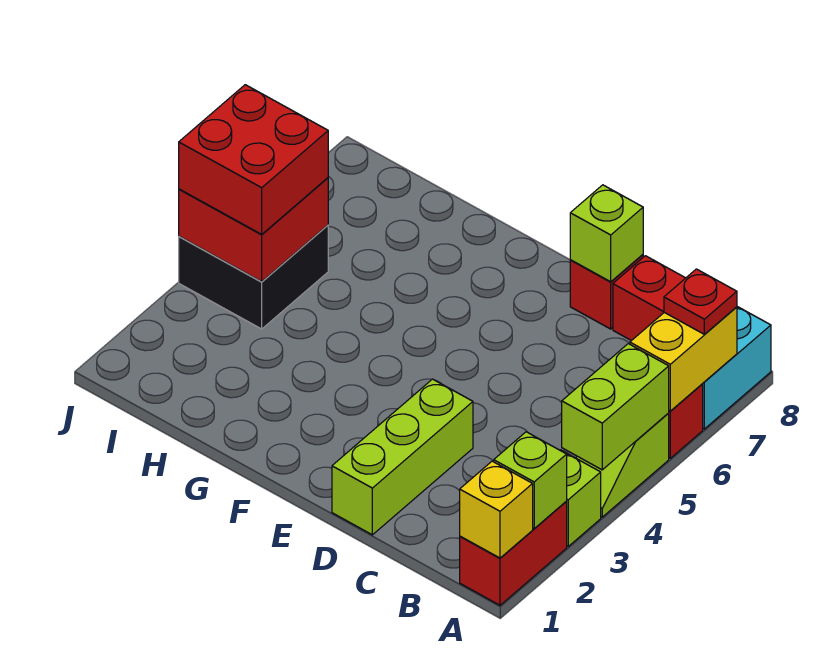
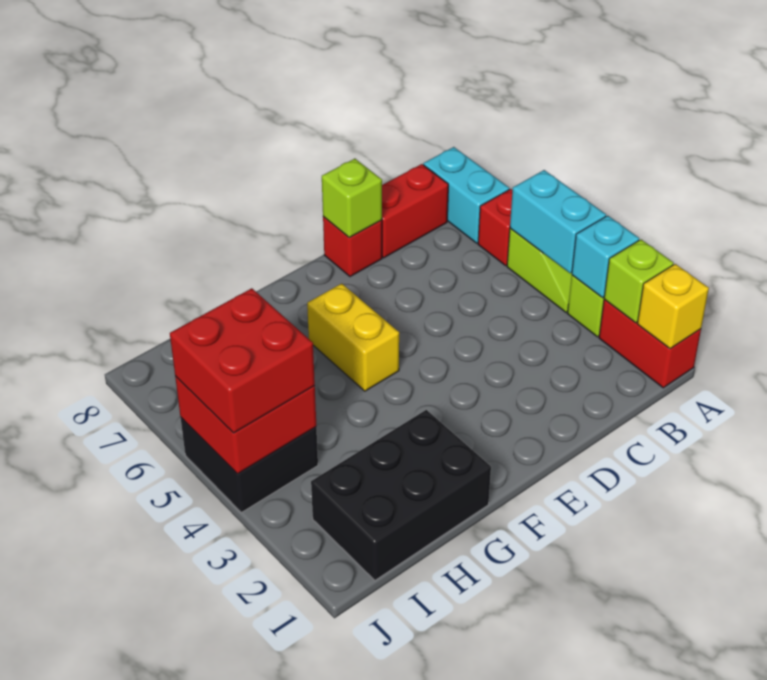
none -> cyan 1x1 brick [572,216,639,298]
lime 1x2 brick [562,344,669,470] -> cyan 1x2 brick [510,170,606,273]
yellow 1x2 brick [630,307,737,411] -> yellow 1x2 brick moved to [307,283,399,391]
red 1x1 plate [664,269,737,334] -> none
lime 1x3 brick [332,379,473,535] -> none
none -> black 2x3 brick [311,410,491,580]

